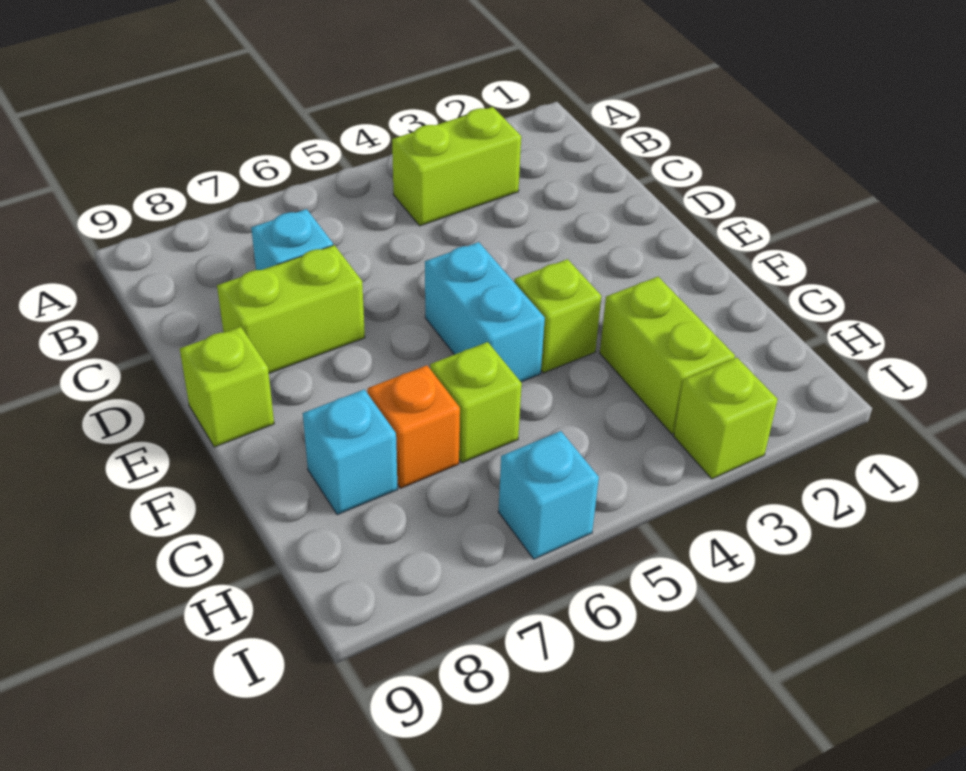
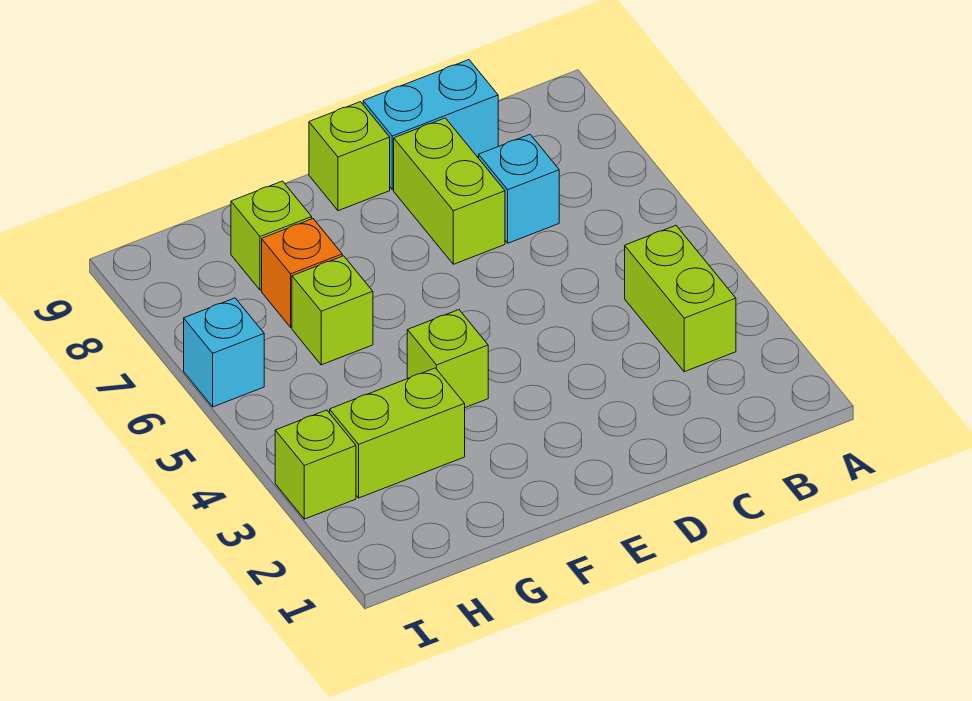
cyan 1x2 brick [425,242,545,382] -> cyan 1x2 brick moved to [363,60,498,190]
cyan 1x1 brick [303,389,398,515] -> lime 1x1 brick [231,181,312,290]

